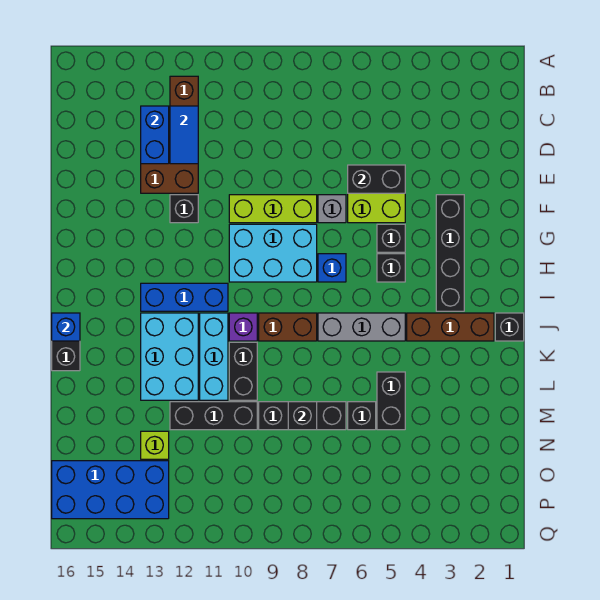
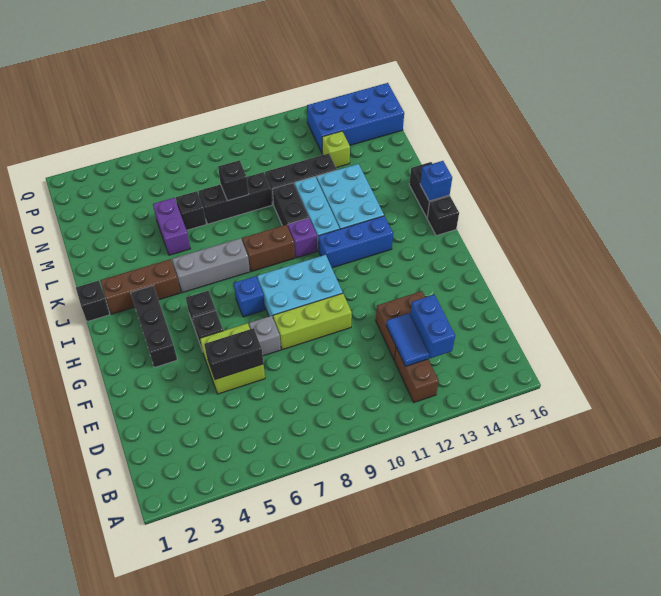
black 1x4 brick [436,195,464,311] -> black 1x3 brick [131,286,177,367]
black 1x1 brick [170,195,198,223] -> black 1x1 brick moved to [427,196,459,236]
black 1x2 brick [377,372,405,430] -> purple 1x2 brick [153,198,191,255]

